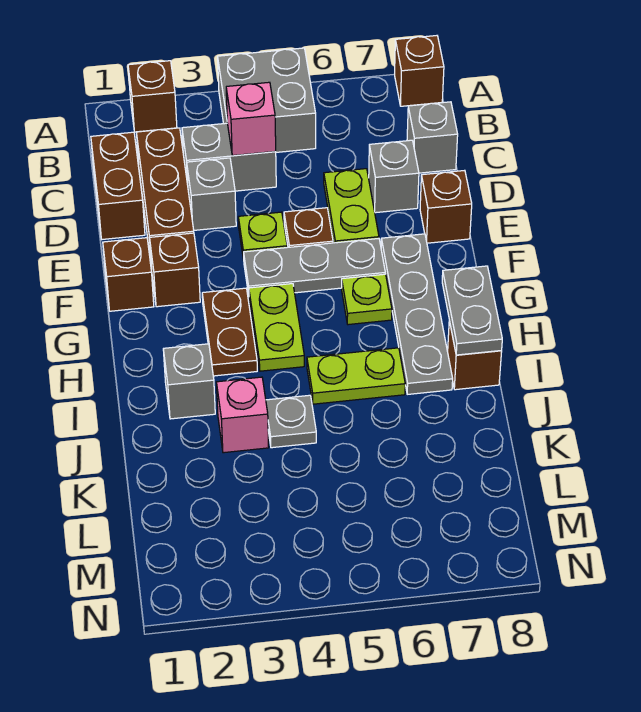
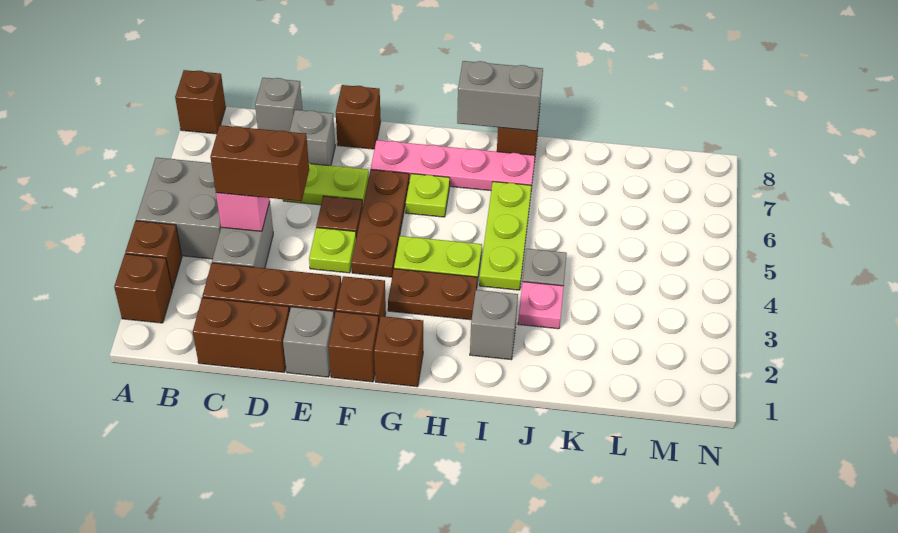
none -> brown 1x1 brick [125,221,182,289]
none -> brown 1x2 brick [210,125,309,201]
grey 1x1 brick [187,158,236,230] -> grey 1x1 brick moved to [283,307,334,377]
grey 1x3 plate [244,238,385,294] -> brown 1x3 plate [351,170,409,277]
grey 1x4 plate [381,234,453,394] -> pink 1x4 plate [371,140,535,190]
none -> brown 1x1 brick [374,316,423,387]
grey 1x2 plate [442,266,502,355] -> grey 1x2 brick [457,61,543,131]
lime 1x2 plate [307,348,405,404] -> lime 1x3 plate [479,182,532,290]
pink 1x1 brick [216,377,269,453] -> pink 1x1 plate [518,282,564,329]

